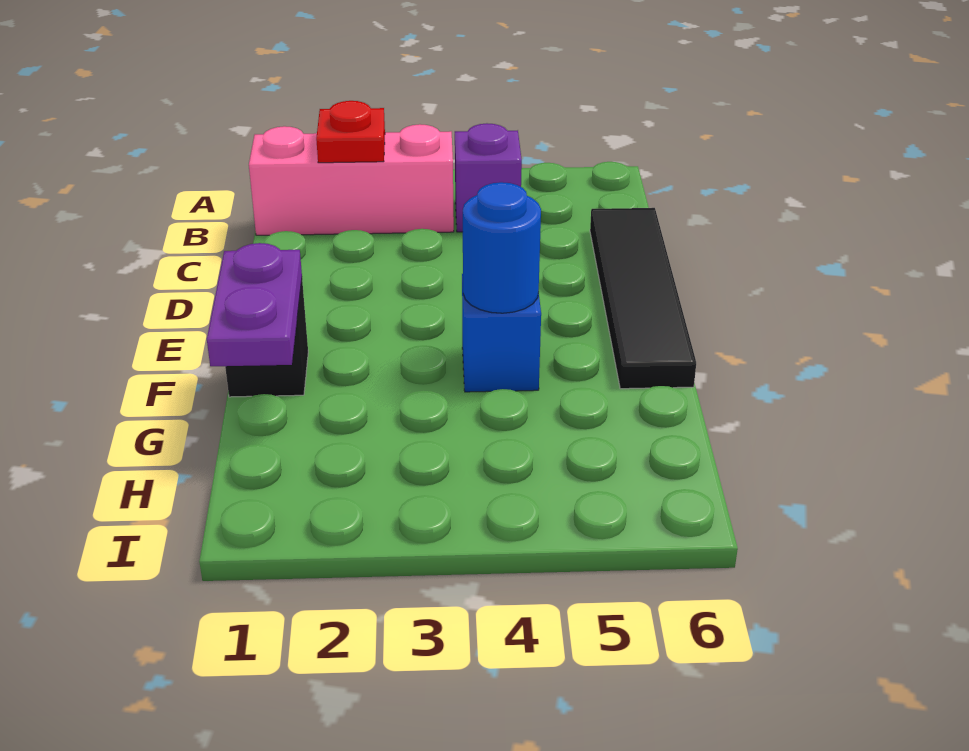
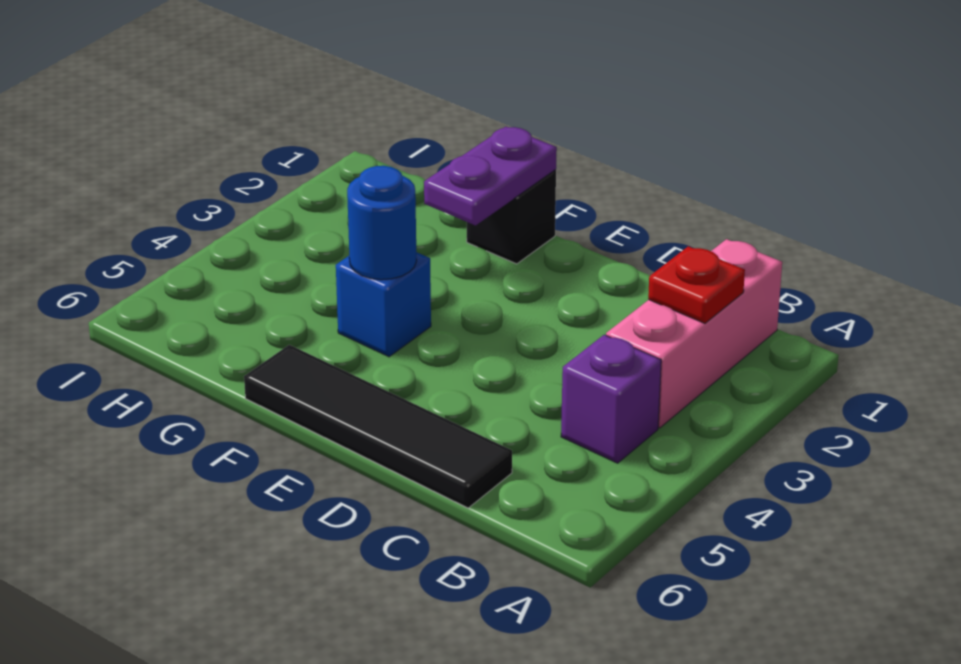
purple 1x2 plate [207,243,302,366] -> purple 1x2 plate turned to [424,127,557,225]

